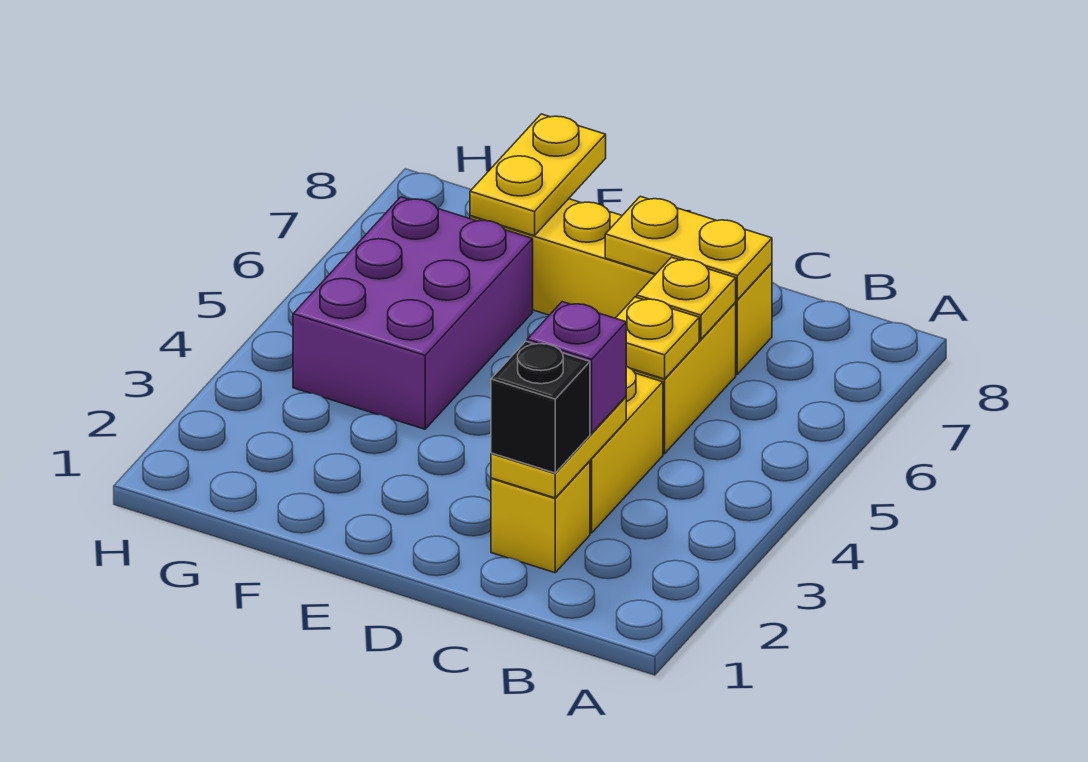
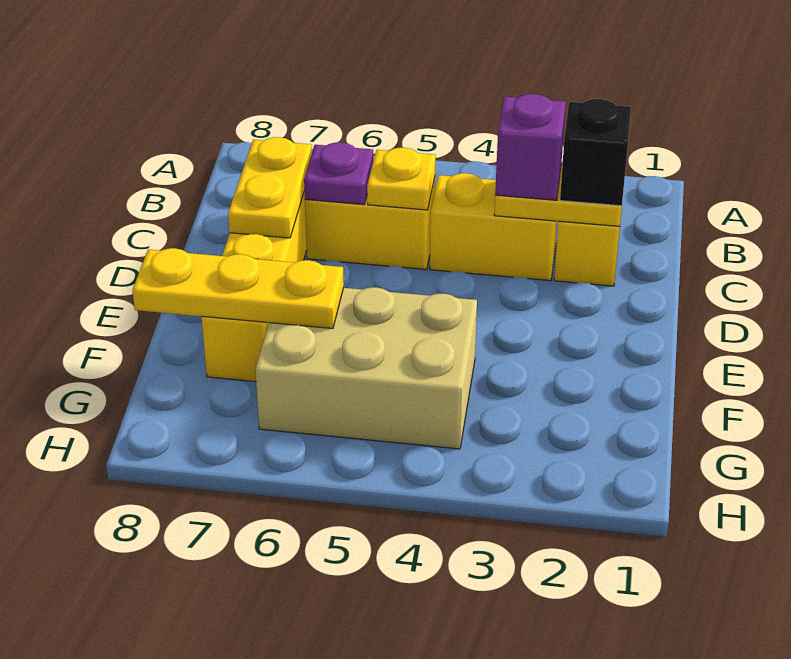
yellow 1x1 plate [637,257,736,339] -> purple 1x1 plate [304,142,373,205]
purple 2x3 brick [293,197,533,429] -> tan 2x3 brick [255,287,477,449]
yellow 1x2 plate [470,114,606,236] -> yellow 1x3 plate [132,248,344,329]

